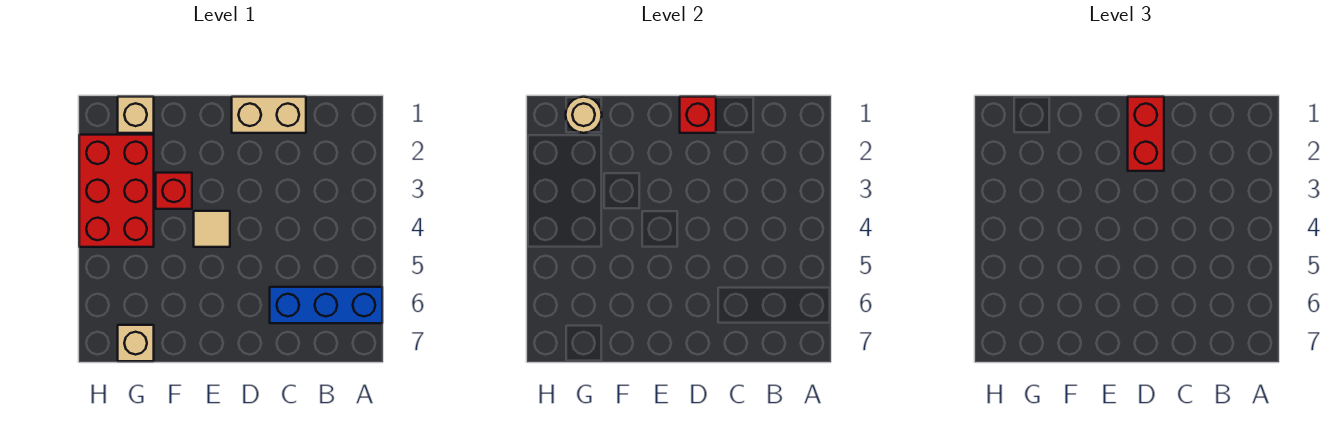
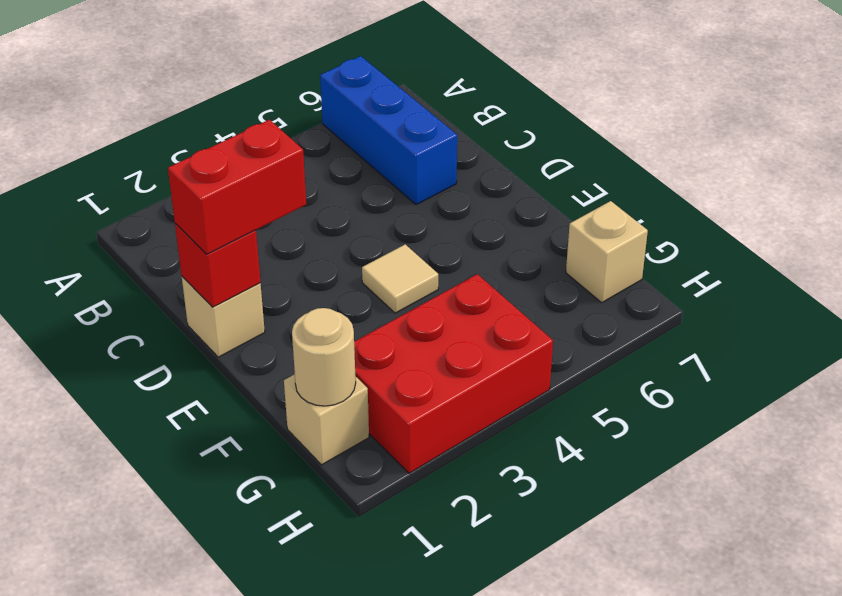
tan 1x2 brick [232,97,306,133] -> tan 1x1 brick [182,277,265,357]
red 1x1 brick [156,173,192,209] -> none

